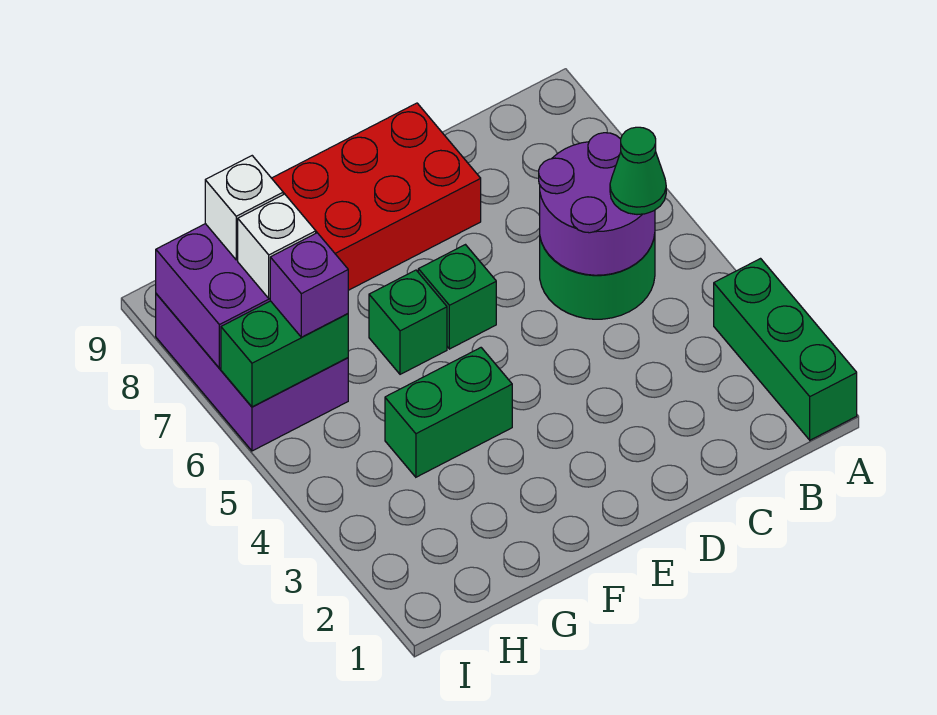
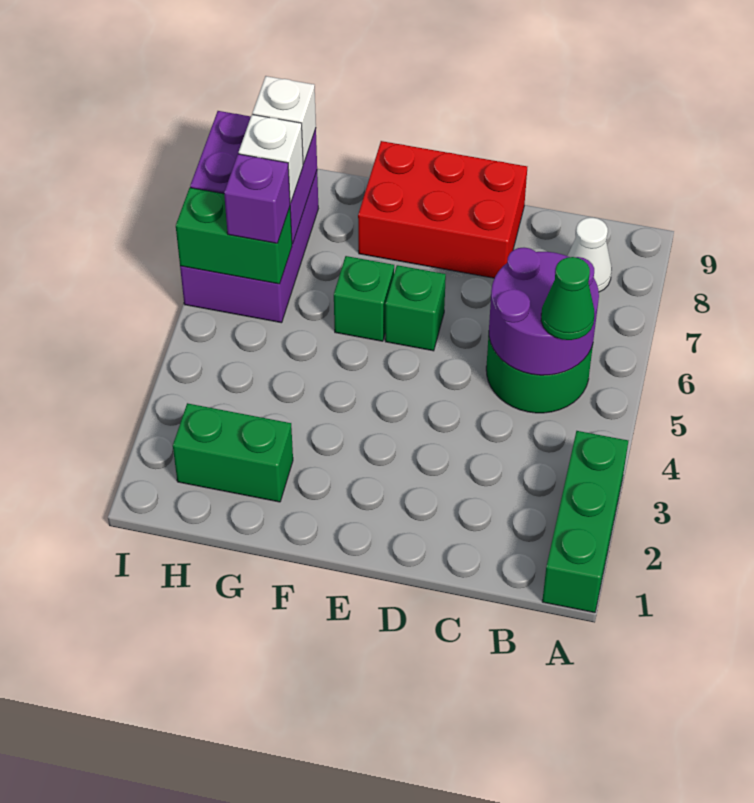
none -> white 1x1 cone [568,218,612,292]
green 1x2 brick [385,348,512,477] -> green 1x2 brick moved to [173,403,293,502]

